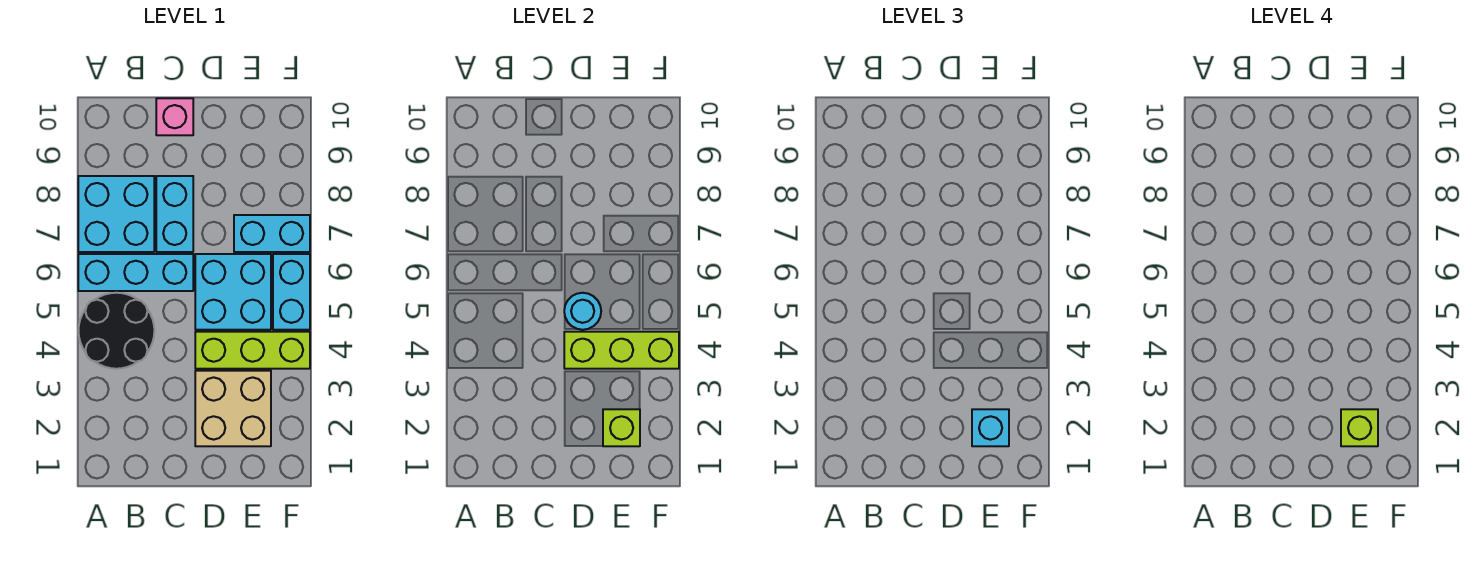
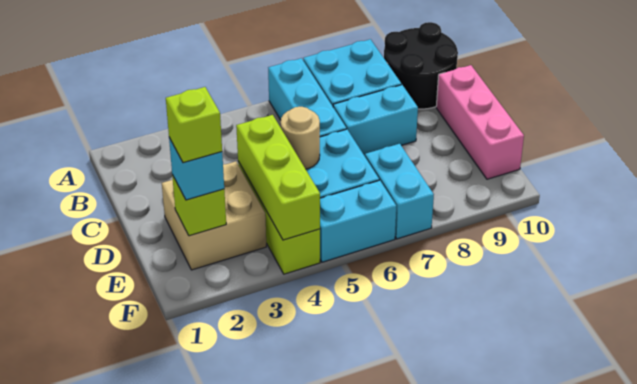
black 2x2 round brick [78,293,154,369] -> black 2x2 round brick moved to [384,22,458,109]
pink 1x1 brick [156,98,193,135] -> pink 1x3 brick [436,65,524,179]
cyan 1x1 round brick [564,293,601,330] -> tan 1x1 round brick [281,107,320,169]

